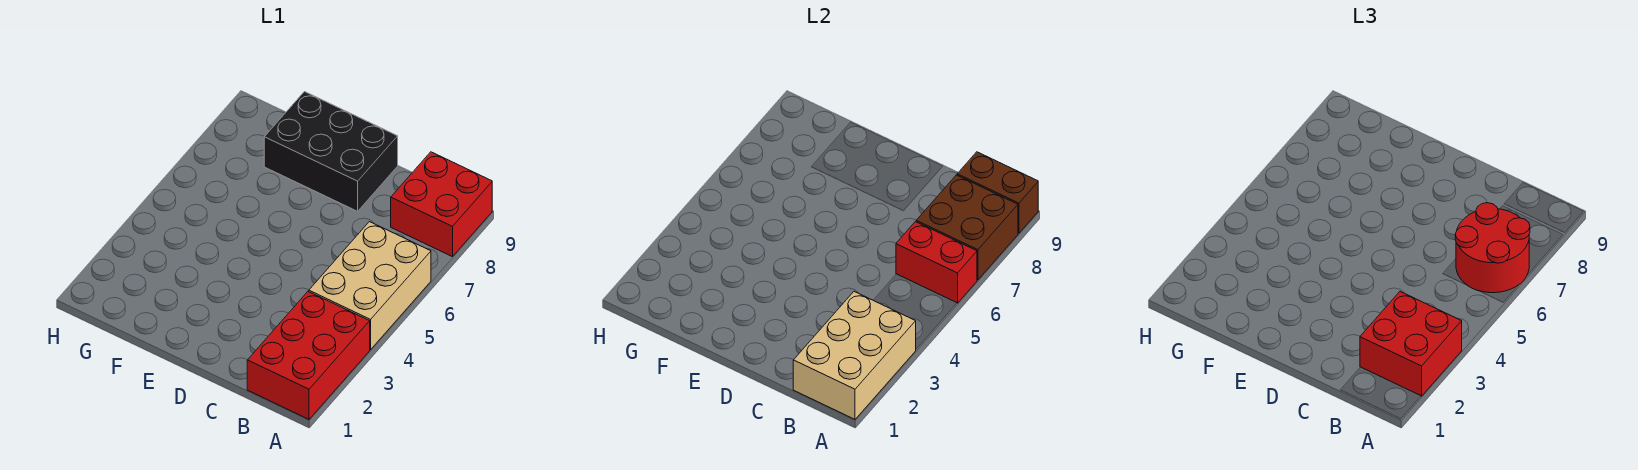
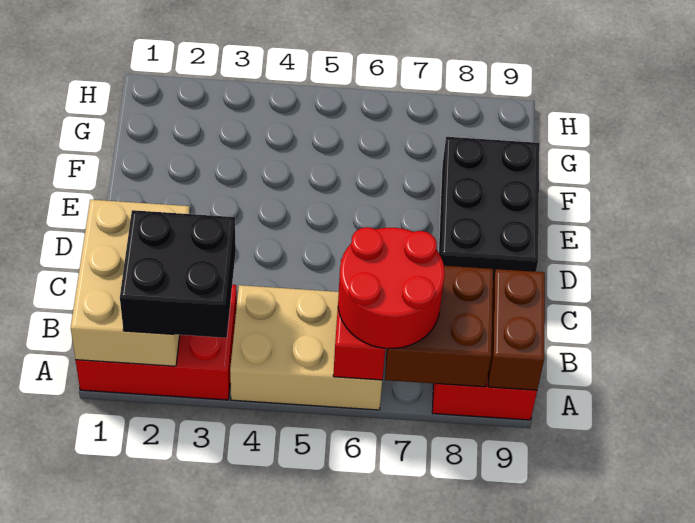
tan 2x3 brick [793,292,916,419] -> tan 2x3 brick turned to [71,200,190,366]
red 2x2 brick [1360,292,1462,396] -> black 2x2 brick [120,210,236,338]

